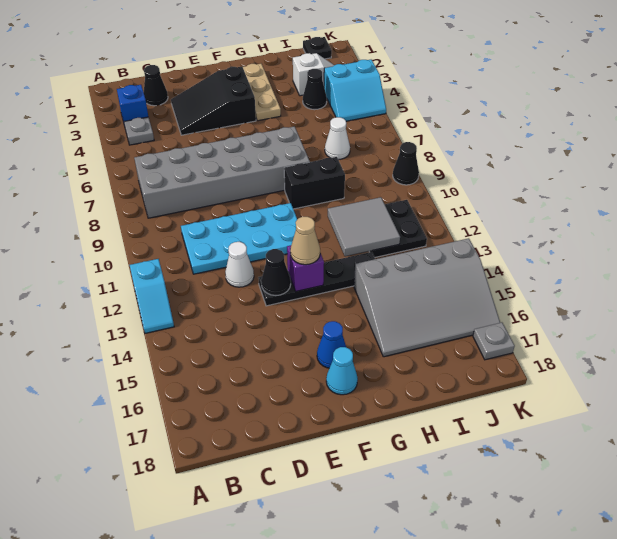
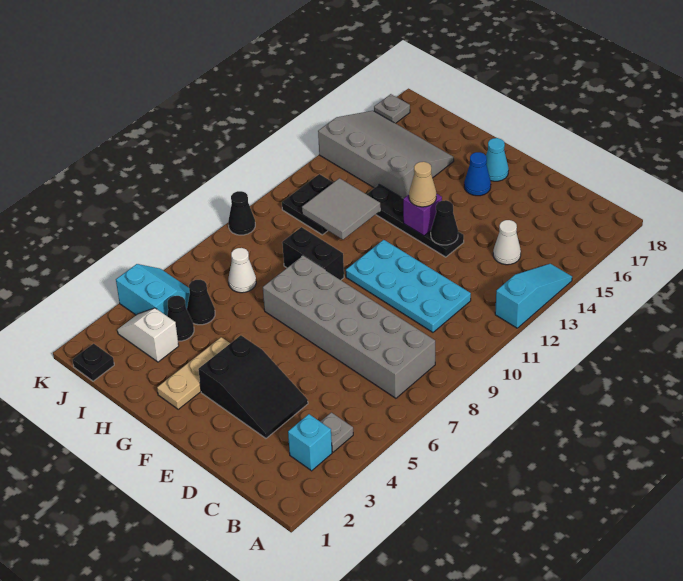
cyan 1x2 slope [130,259,174,333] -> cyan 1x3 slope [495,264,572,328]
blue 1x1 brick [117,85,148,126] -> cyan 1x1 brick [288,414,332,471]
black 1x1 cone [144,65,168,106] -> black 1x1 cone moved to [187,280,215,325]
white 1x1 cone [225,242,254,287] -> white 1x1 cone moved to [493,220,521,265]

